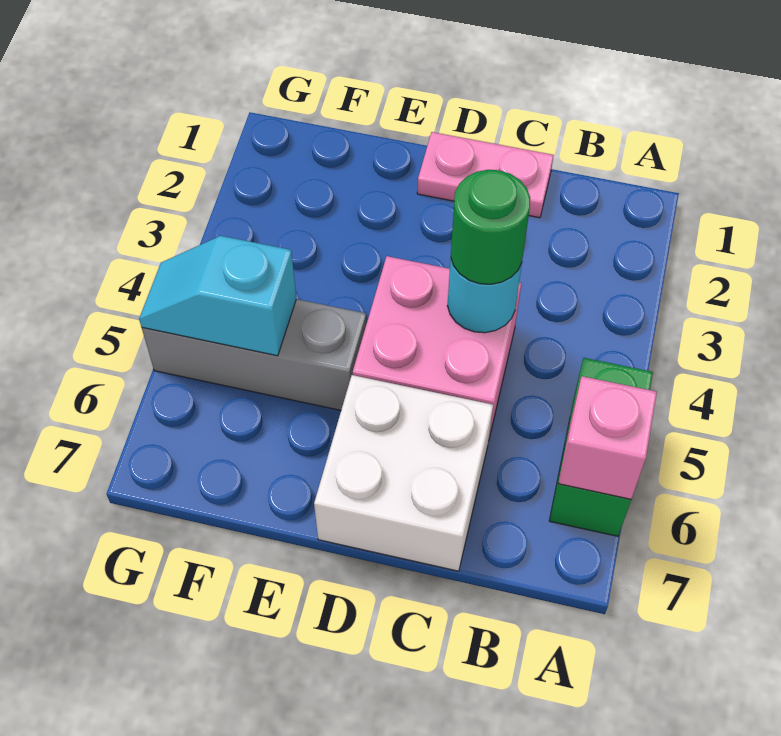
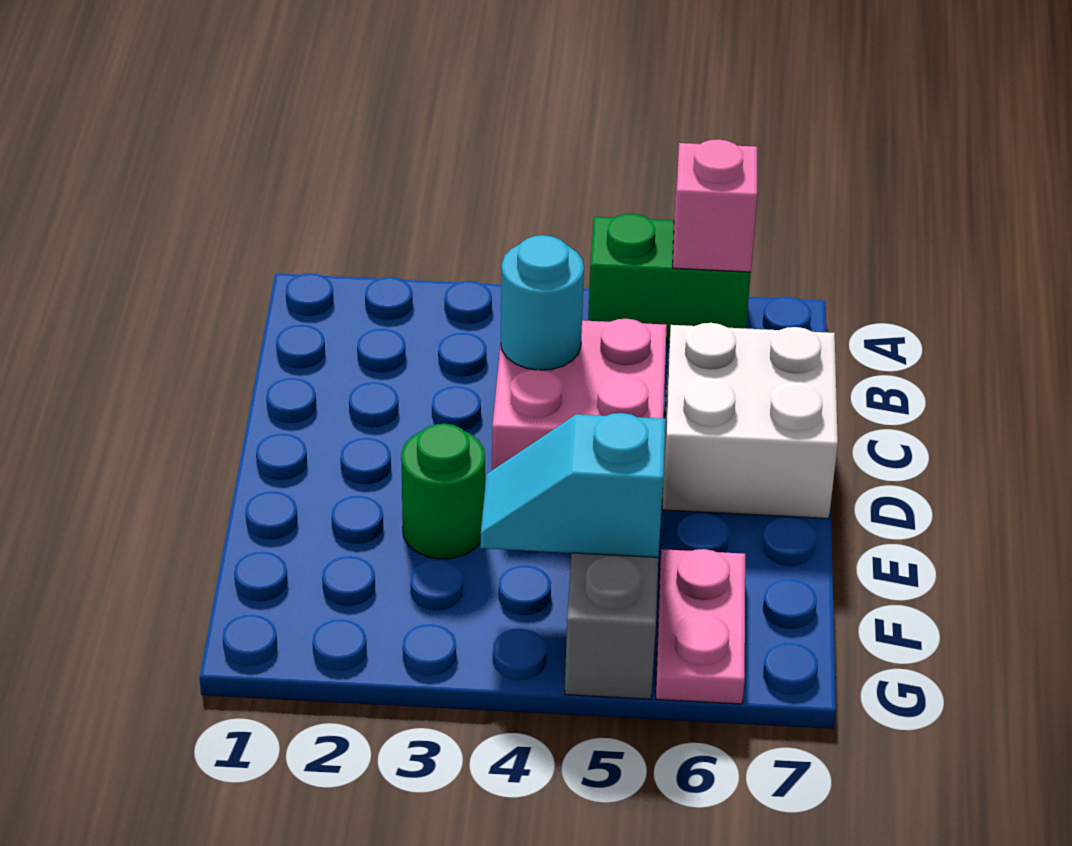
pink 1x2 plate [417,132,554,218] -> pink 1x2 plate moved to [656,549,745,704]
green 1x1 round brick [451,170,530,284] -> green 1x1 round brick moved to [401,424,485,559]
cyan 1x2 slope [139,236,296,356] -> cyan 1x2 slope turned to [480,413,665,557]

